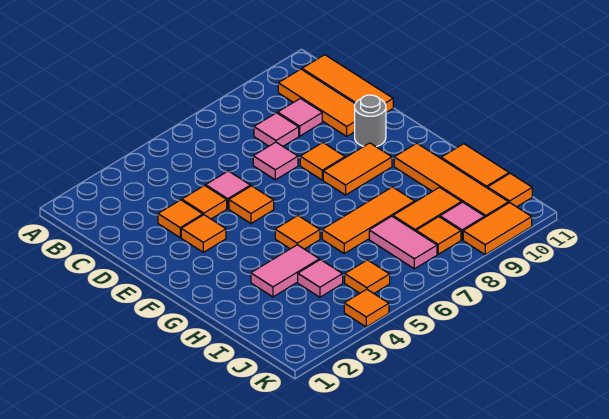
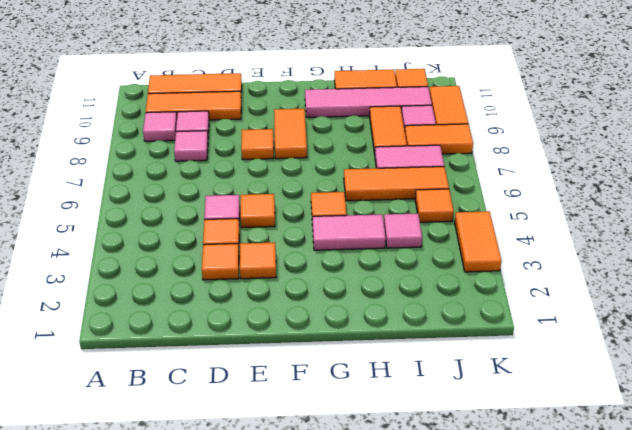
pink 1x1 tile [253,142,298,180] -> pink 1x1 tile moved to [143,112,177,141]
grey 1x1 round brick [355,95,386,147] -> none
orange 1x4 tile [394,143,509,217] -> pink 1x4 tile [305,87,432,117]
pink 1x2 tile [251,245,319,297] -> pink 1x2 tile turned to [313,214,386,250]
orange 1x3 tile [322,187,415,253] -> orange 1x3 tile turned to [344,167,449,201]
orange 1x1 tile [416,217,461,254] -> orange 1x2 tile [405,124,473,154]
orange 1x1 tile [344,289,389,327] -> orange 1x2 tile [455,211,501,272]

